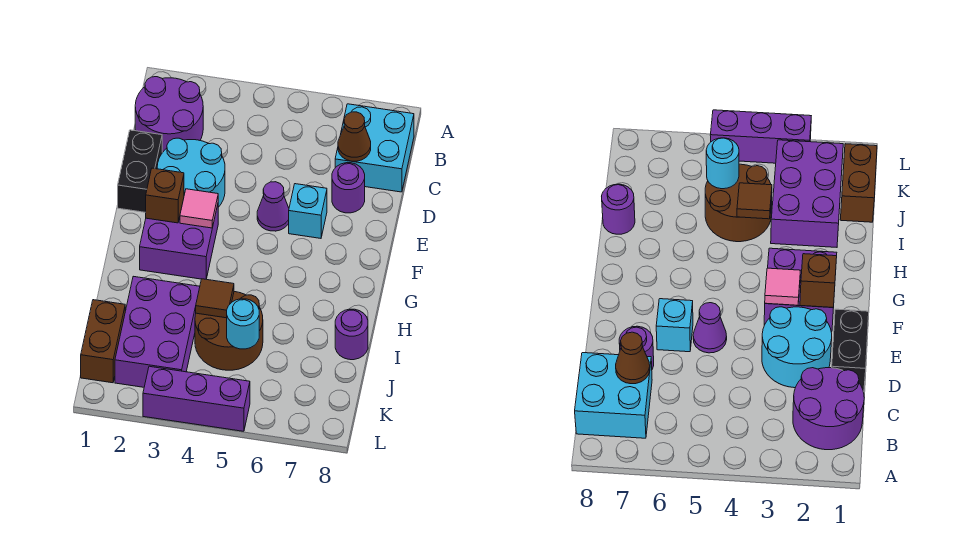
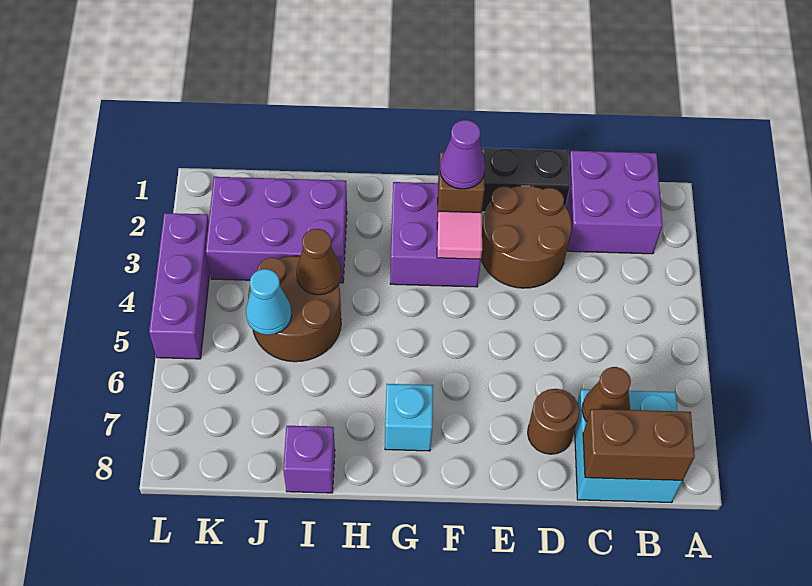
purple 2x2 round brick [135,77,203,153] -> purple 2x2 brick [566,151,662,254]
cyan 2x2 round brick [157,138,225,207] -> brown 2x2 round brick [481,186,572,288]
purple 1x1 round brick [332,163,365,213] -> brown 1x1 round brick [528,389,580,454]
purple 1x1 cone [257,182,289,231] -> purple 1x1 cone moved to [440,120,485,189]
cyan 1x1 brick [289,184,327,238] -> cyan 1x1 brick moved to [385,384,433,451]
brown 1x1 tile [196,279,234,318] -> brown 1x1 cone [296,229,341,295]
purple 1x1 round brick [335,309,368,360] -> purple 1x1 brick [283,426,335,493]
brown 1x2 brick [81,300,125,383] -> brown 1x2 brick moved to [583,409,695,480]
cyan 1x1 round brick [227,299,259,349] -> cyan 1x1 cone [246,269,292,335]

